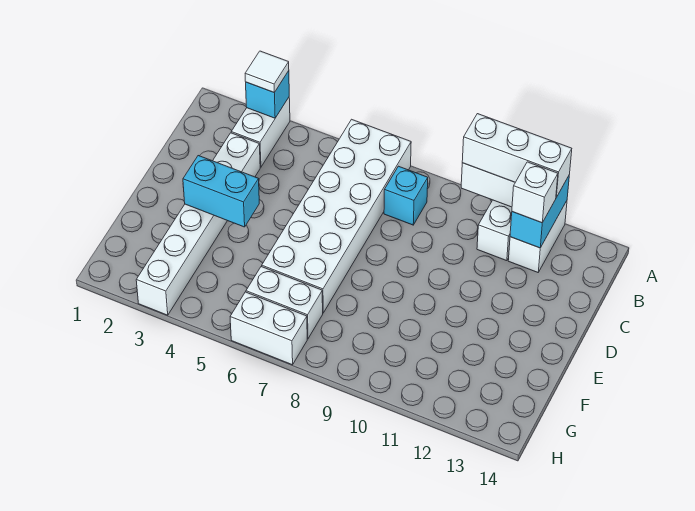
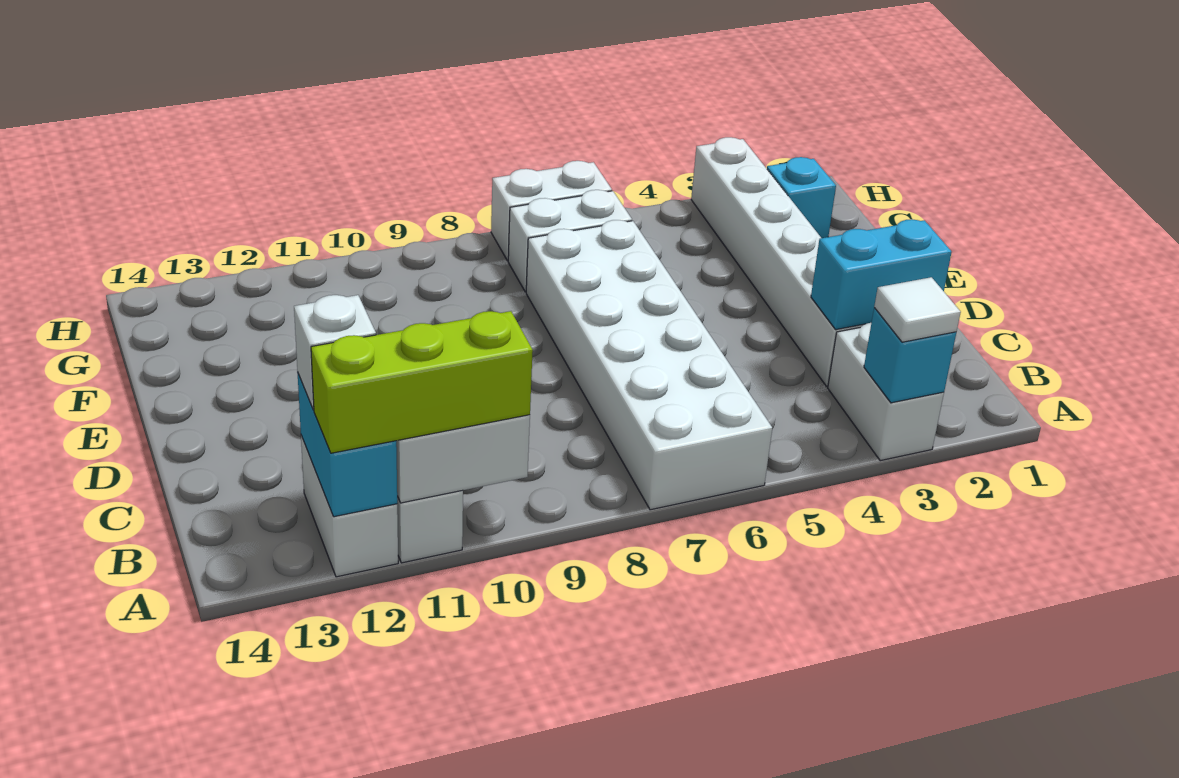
white 1x3 brick [462,114,572,197] -> lime 1x3 brick [311,311,533,453]
cyan 1x1 brick [384,166,428,225] -> cyan 1x1 brick moved to [767,157,836,238]
cyan 1x2 brick [183,156,259,227] -> cyan 1x2 brick moved to [811,219,952,330]

